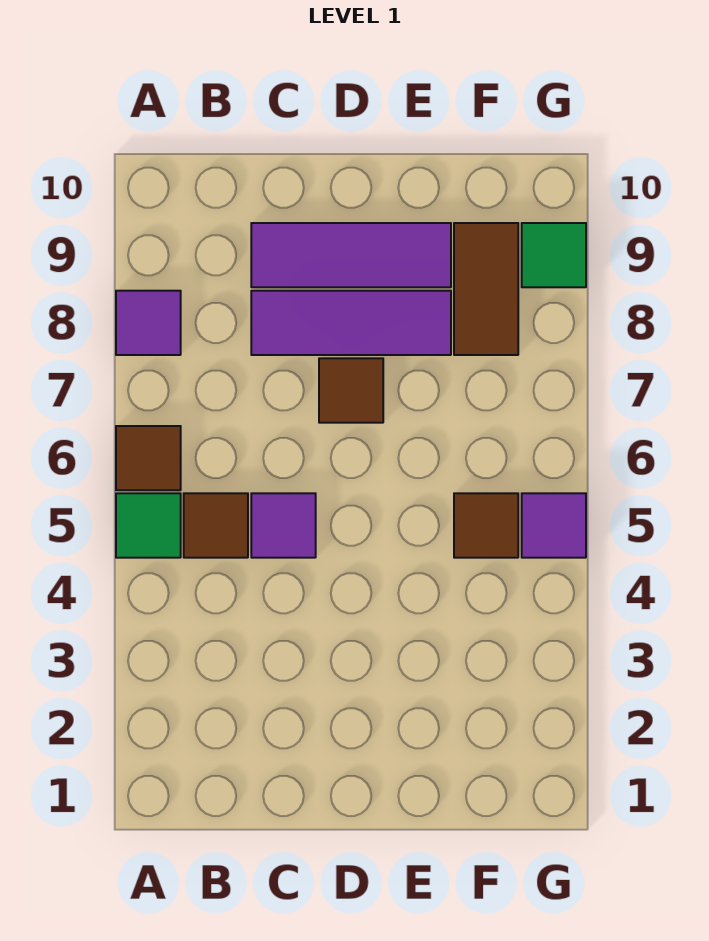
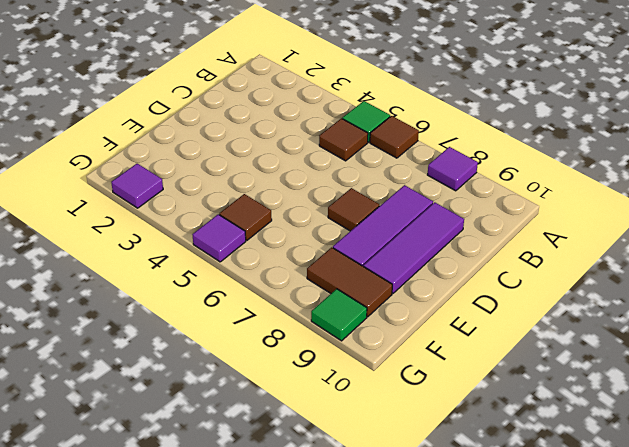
purple 1x1 tile [251,493,316,558] -> purple 1x1 tile moved to [111,164,163,208]

